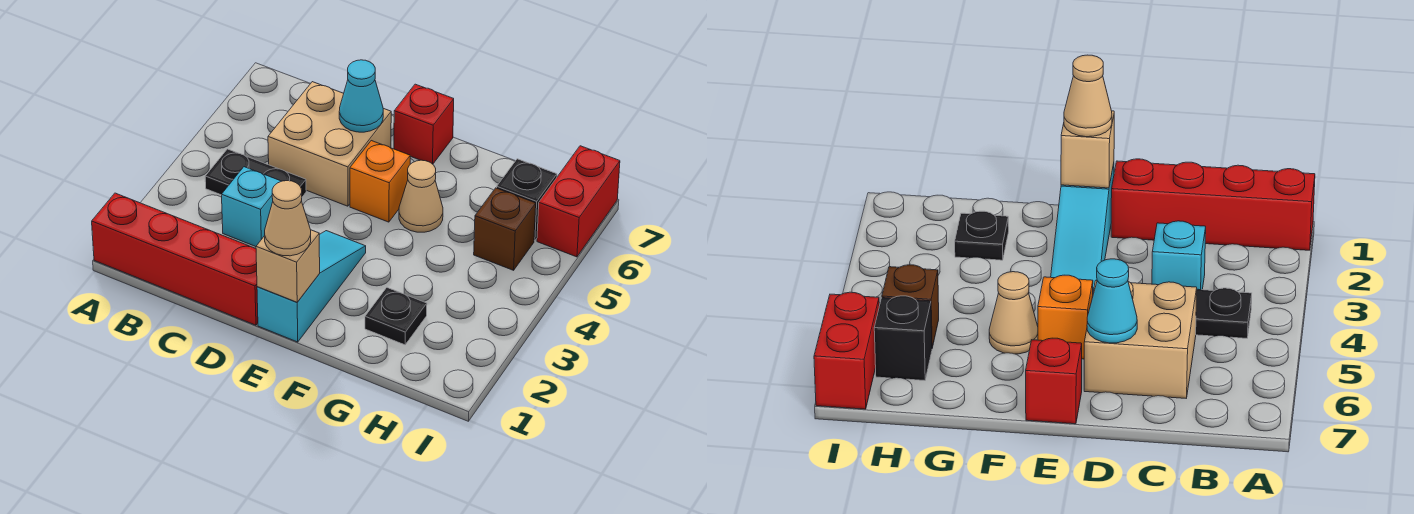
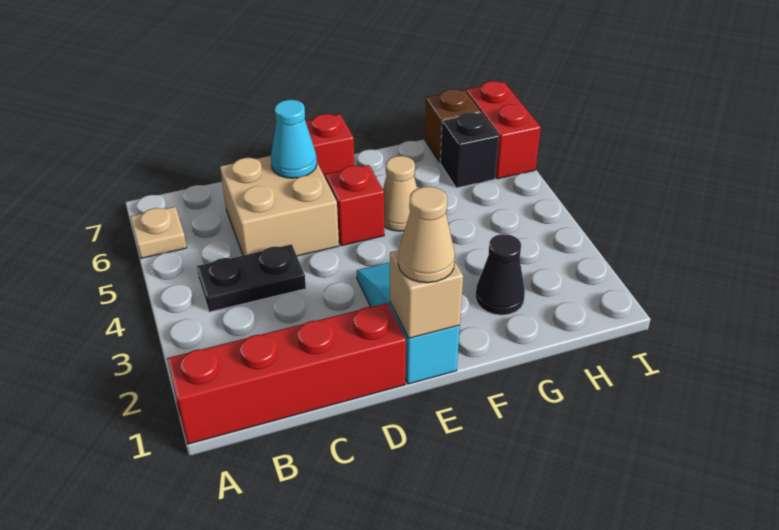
none -> tan 1x1 plate [131,207,187,258]
cyan 1x1 brick [222,167,281,247] -> none
orange 1x1 brick [350,141,410,222] -> red 1x1 brick [325,165,384,246]
black 1x1 plate [365,288,427,345] -> black 1x1 cone [476,234,525,315]
brown 1x1 brick [474,188,536,270] -> brown 1x1 brick moved to [425,89,481,162]

